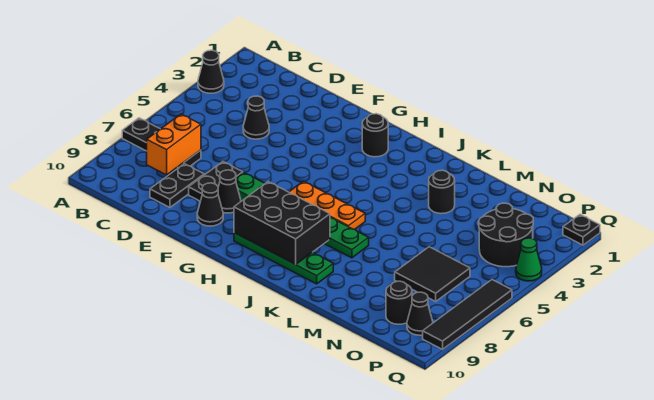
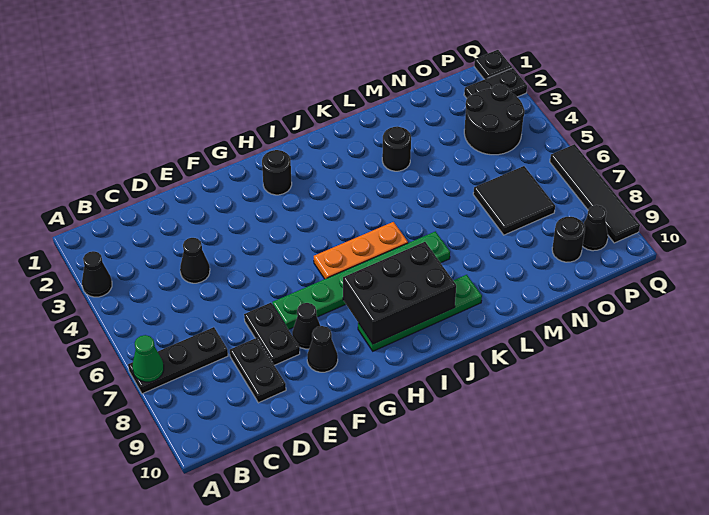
orange 1x2 brick [147,114,201,175] -> none
none -> black 1x2 plate [464,68,527,98]
green 1x1 cone [516,238,542,281] -> green 1x1 cone moved to [132,335,164,382]

